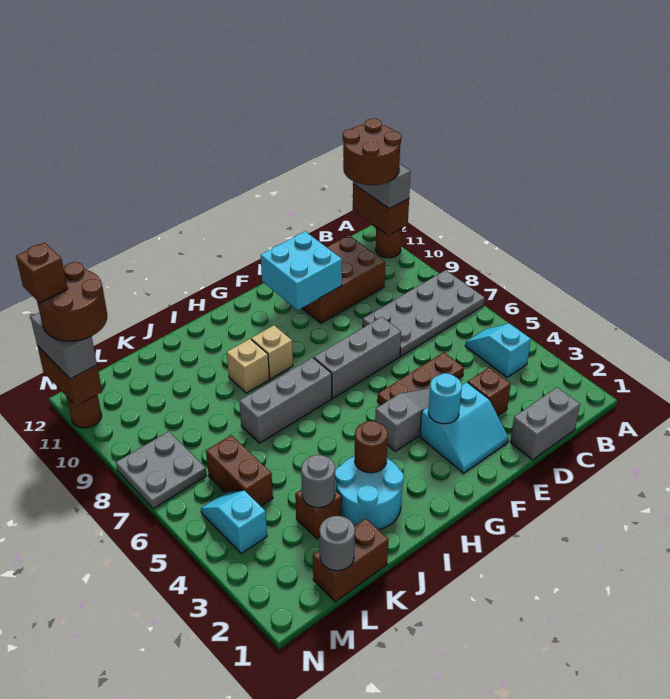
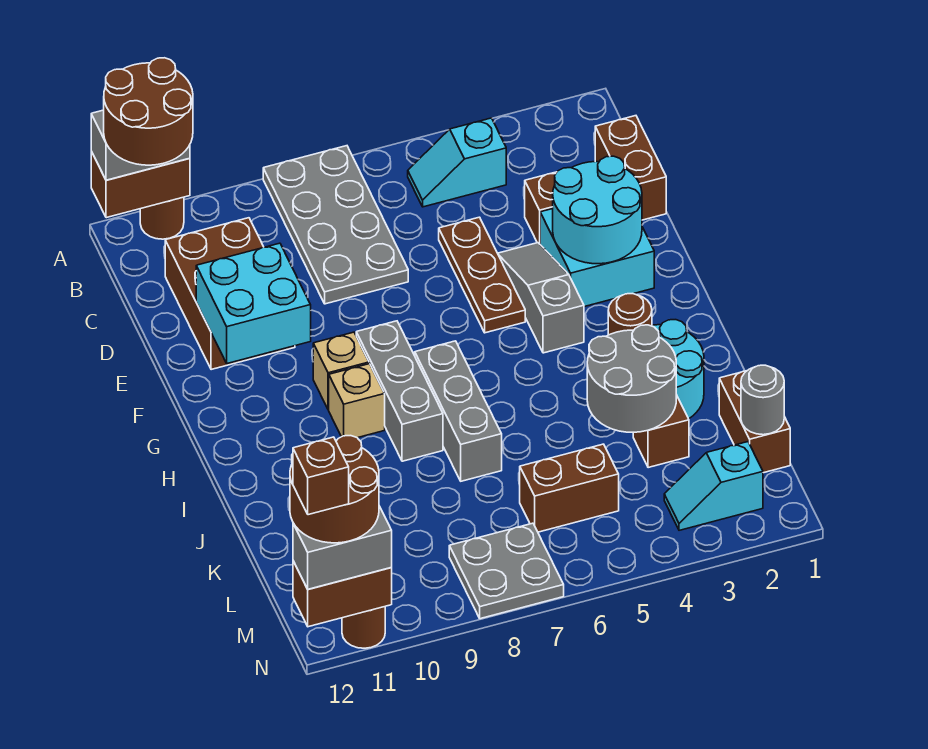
grey 1x2 brick [510,387,580,460] -> brown 1x2 brick [595,116,666,220]
cyan 2x2 slope [420,382,509,473] -> cyan 2x2 brick [540,209,654,307]
grey 1x3 brick [314,317,401,398] -> grey 1x3 brick moved to [356,321,443,461]
cyan 1x1 round brick [428,373,462,424] -> cyan 2x2 round brick [553,156,642,264]
tan 1x1 brick [227,339,269,393] -> tan 1x1 brick moved to [313,332,369,410]
grey 1x1 round brick [301,455,335,508] -> grey 2x2 round brick [587,325,676,432]
cyan 1x2 slope [201,491,267,554] -> cyan 1x2 slope moved to [664,442,763,530]

